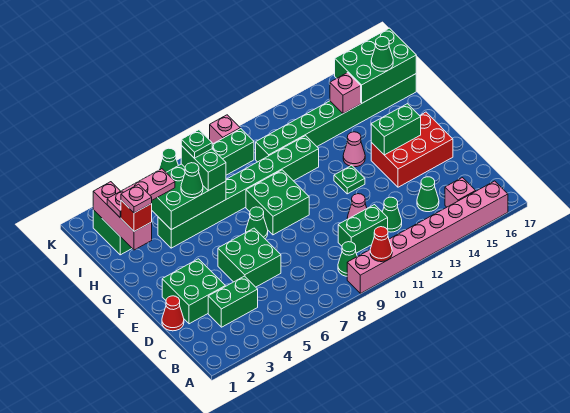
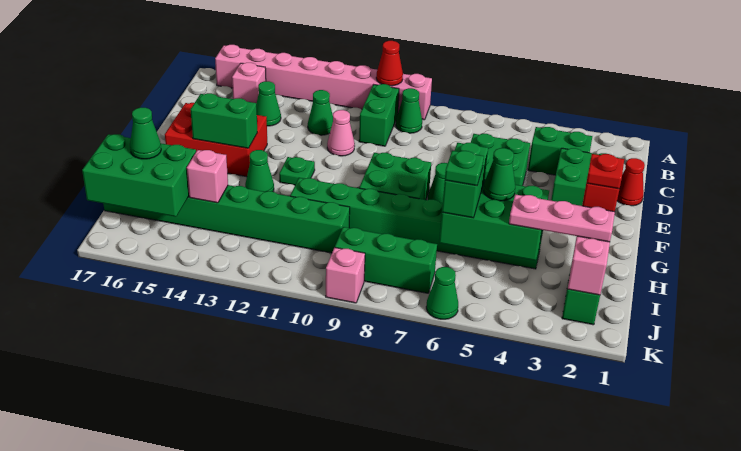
green 1x2 brick [338,205,388,253] -> green 1x2 brick turned to [359,84,399,146]
pink 1x1 cone [343,132,365,167] -> green 1x1 cone [245,150,274,192]
pink 1x1 plate [121,184,152,213] -> red 1x1 plate [587,154,624,189]

